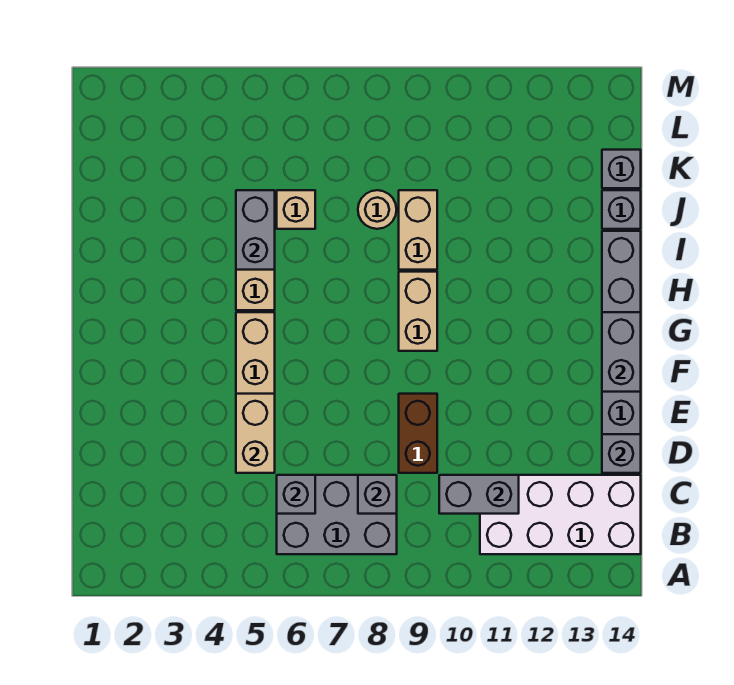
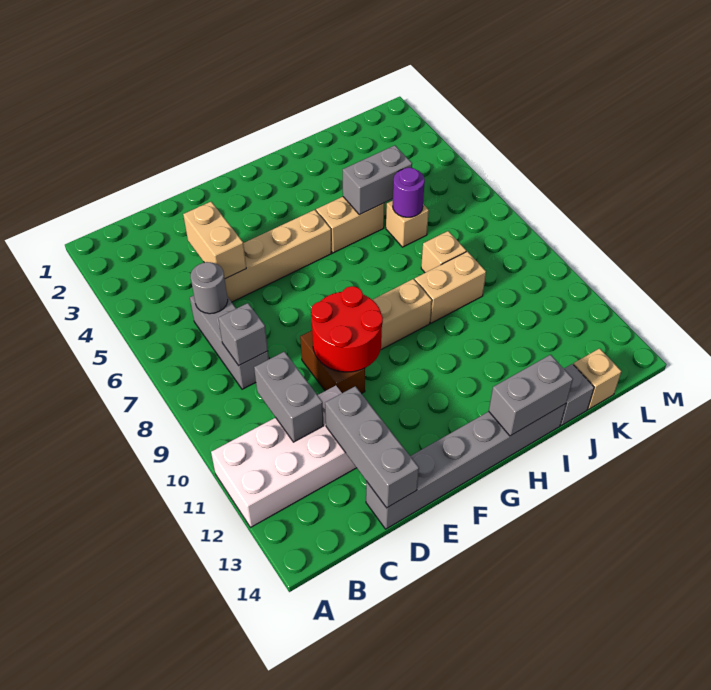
grey 2x3 brick [277,475,397,554] -> grey 1x3 brick [190,296,269,389]
white 2x4 brick [480,475,641,554] -> white 2x4 brick turned to [211,386,356,527]
grey 1x1 brick [277,475,315,514] -> grey 1x1 round brick [191,262,228,314]
tan 1x2 brick [236,394,275,473] -> tan 1x2 brick turned to [183,202,246,279]
brown 1x2 brick [399,394,437,473] -> brown 1x2 brick turned to [300,331,365,394]
grey 1x1 brick [602,434,641,473] -> grey 1x3 brick [325,386,419,508]
none -> red 2x2 round brick [311,286,383,372]
grey 1x2 brick [602,312,641,392] -> grey 1x2 brick moved to [489,355,573,436]
none -> purple 1x1 round brick [393,168,425,217]
tan 1x1 round brick [358,190,397,229] -> tan 1x1 brick [421,231,466,273]
grey 1x1 brick [602,150,641,188] -> tan 1x1 brick [573,348,621,409]

